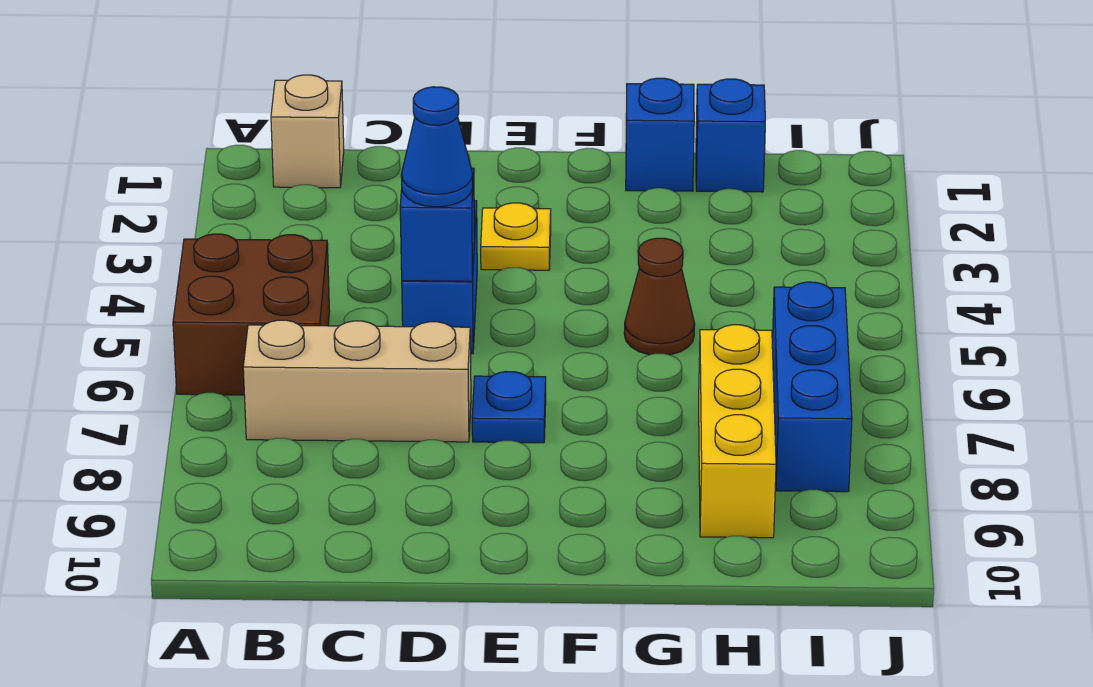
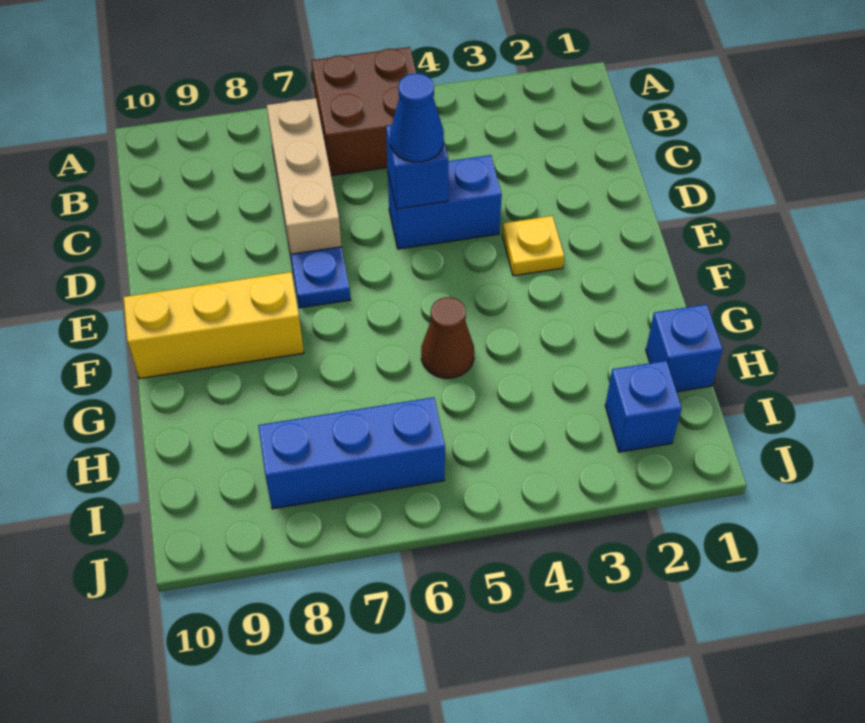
tan 1x1 brick [271,75,344,188] -> none
blue 1x1 brick [626,78,694,191] -> blue 1x1 brick moved to [605,361,682,452]
yellow 1x3 brick [699,325,776,538] -> yellow 1x3 brick moved to [123,272,304,379]

